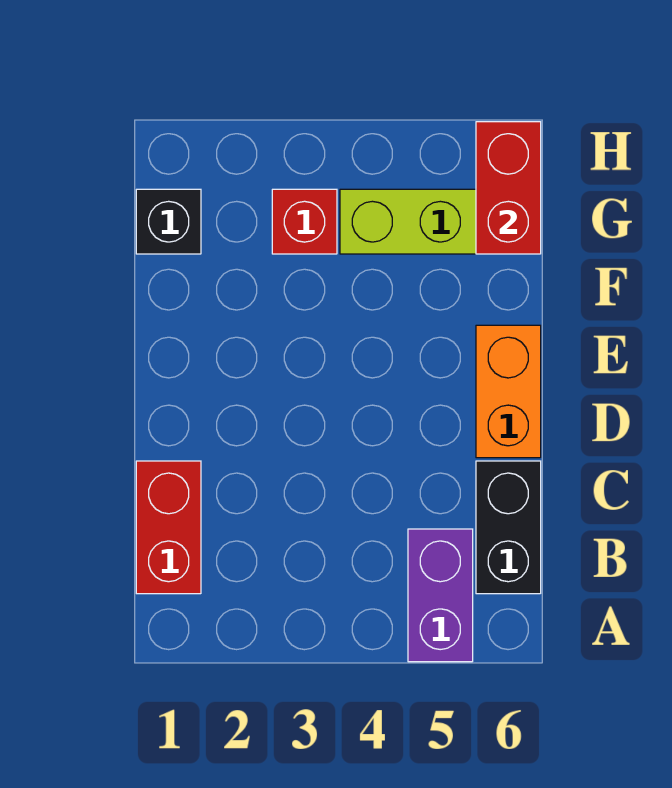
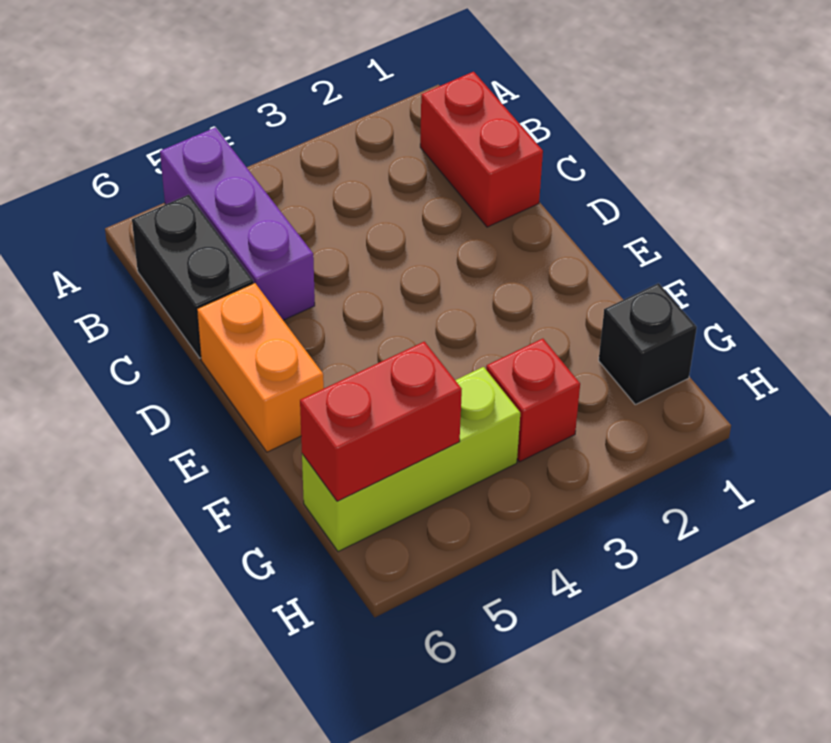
purple 1x2 brick [408,529,473,662] -> purple 1x3 brick [160,127,315,320]
red 1x2 brick [476,122,541,254] -> red 1x2 brick turned to [300,342,462,501]

